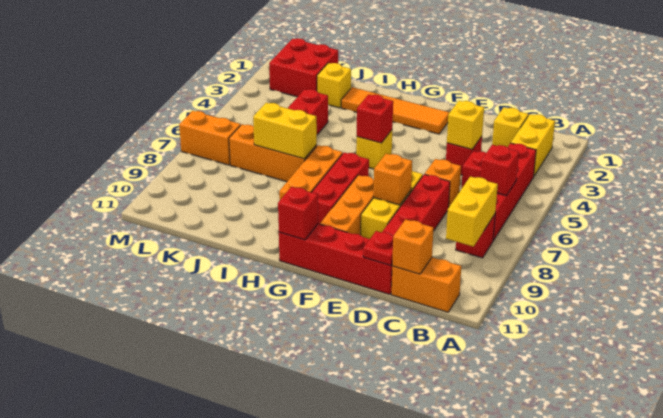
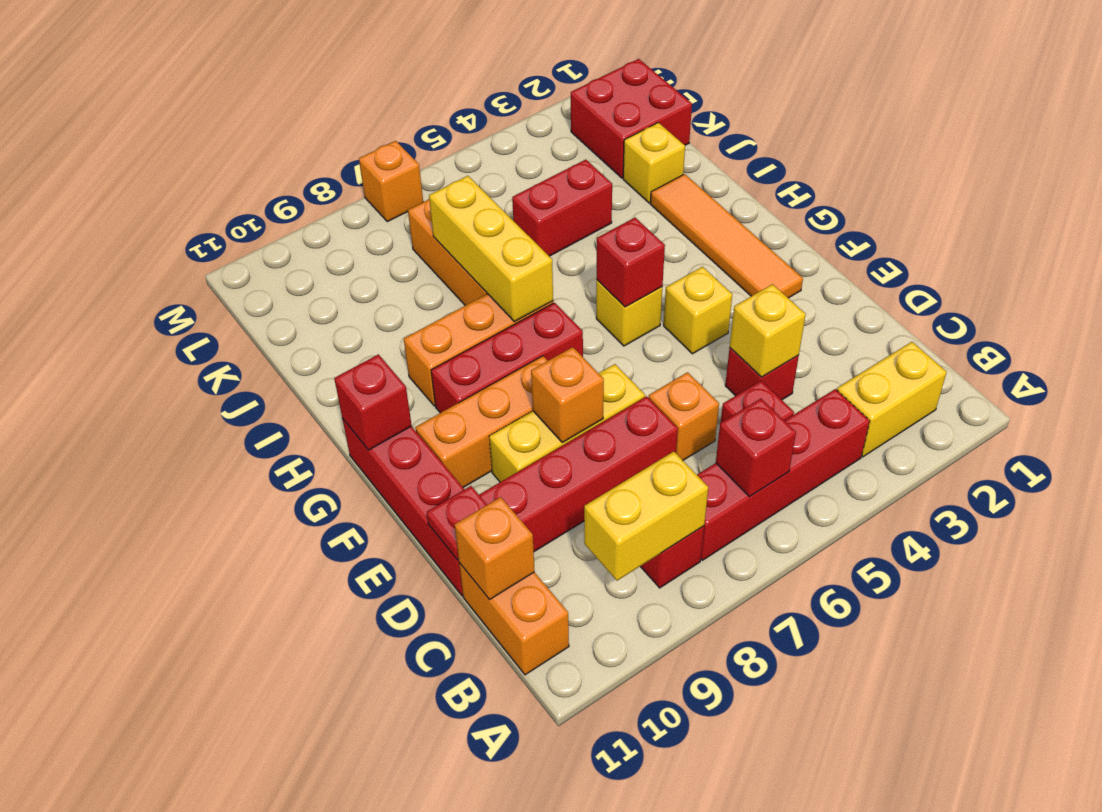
yellow 1x1 brick [492,108,528,147] -> yellow 1x1 brick moved to [664,267,732,354]
yellow 1x2 brick [253,103,317,159] -> yellow 1x3 brick [429,176,553,322]
orange 1x2 brick [179,111,241,165] -> orange 1x1 brick [359,141,423,222]

